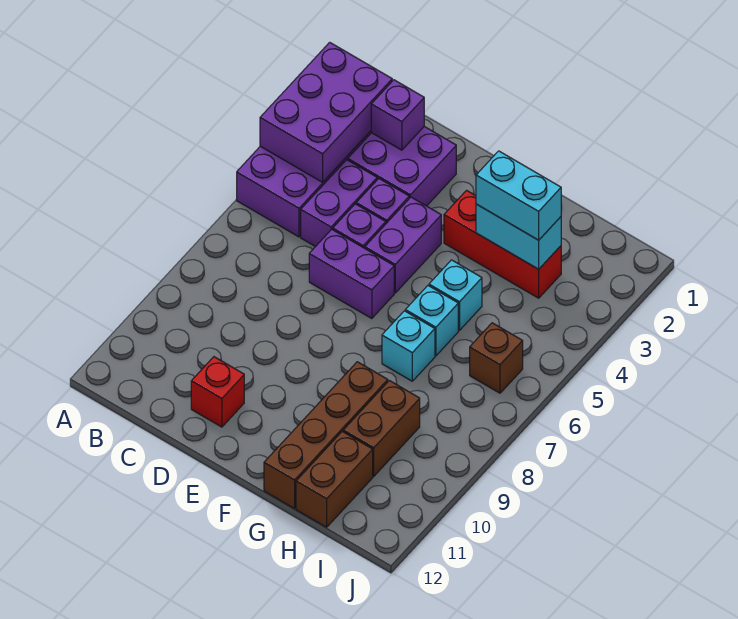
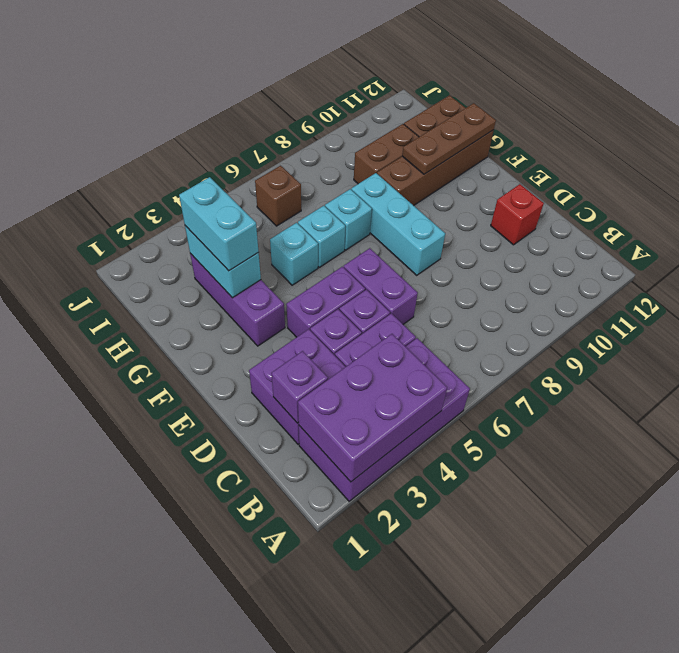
none -> cyan 1x3 brick [351,173,445,275]
red 1x3 brick [444,190,561,298] -> purple 1x3 brick [190,253,285,346]
none -> brown 1x3 plate [402,103,496,174]

